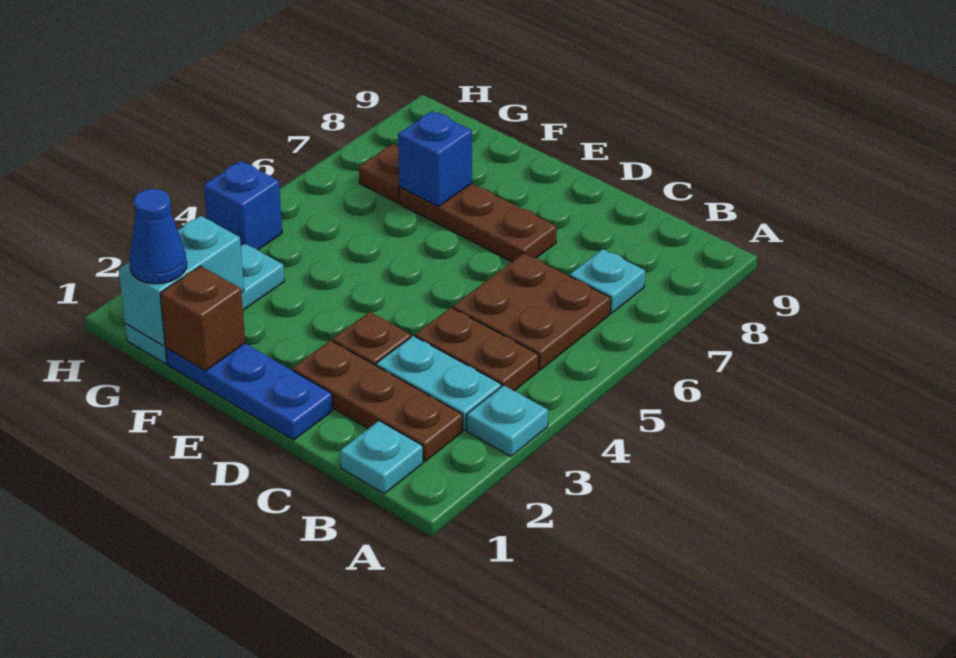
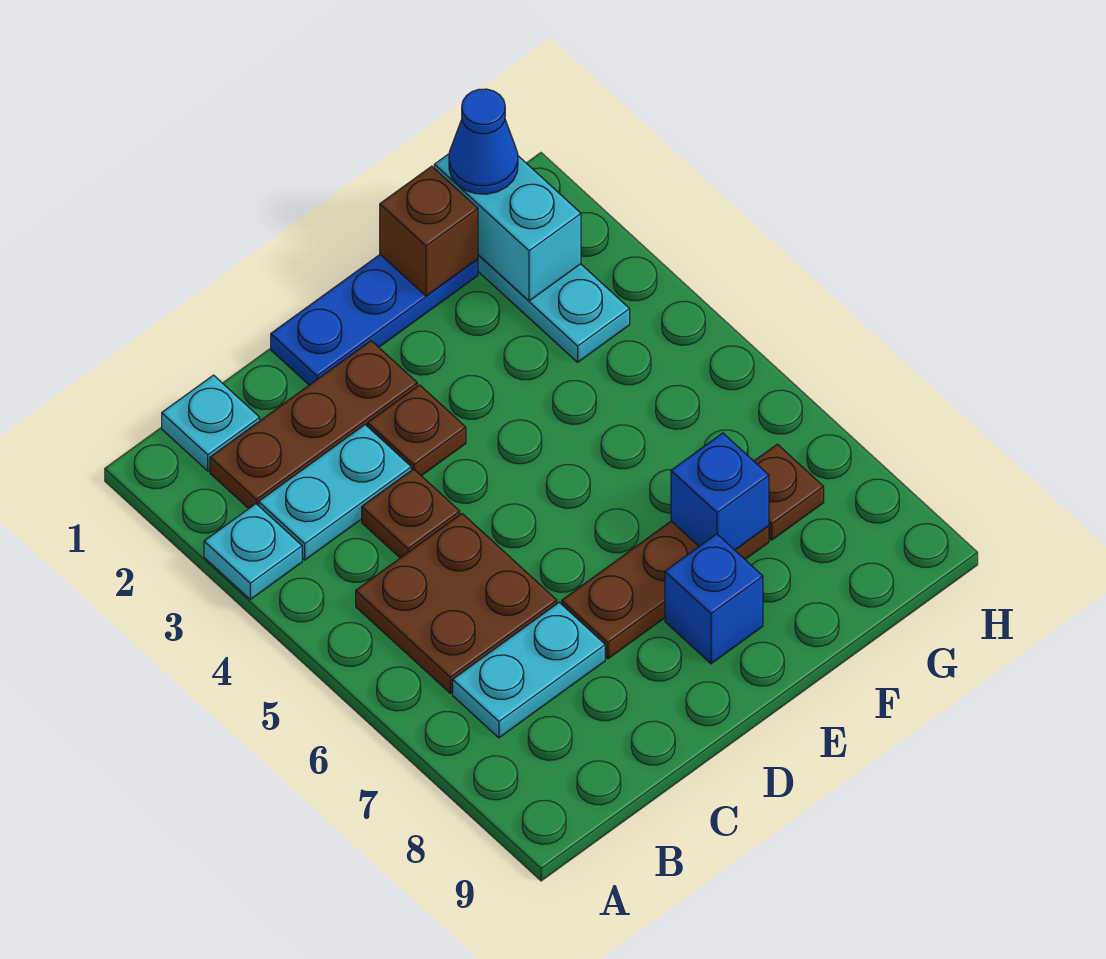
brown 1x2 plate [415,308,539,391] -> brown 1x1 plate [362,469,460,558]
cyan 1x1 plate [570,249,645,313] -> cyan 1x2 plate [453,603,605,738]
blue 1x1 brick [204,161,282,250] -> blue 1x1 brick moved to [665,534,763,664]

